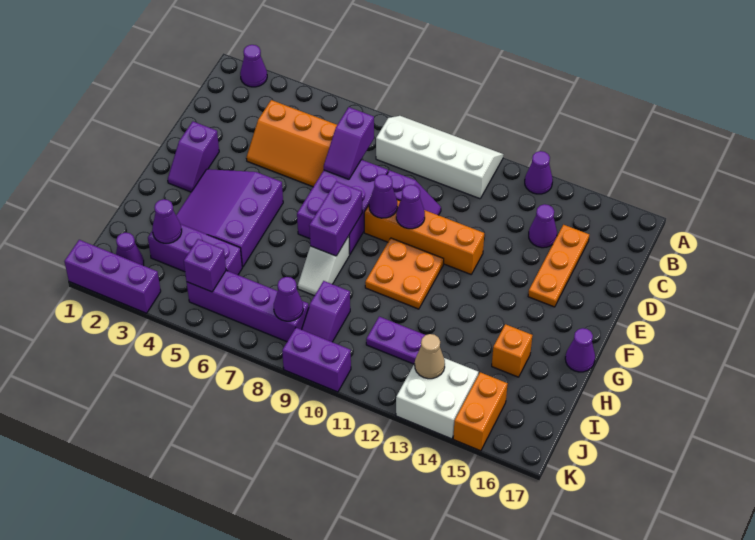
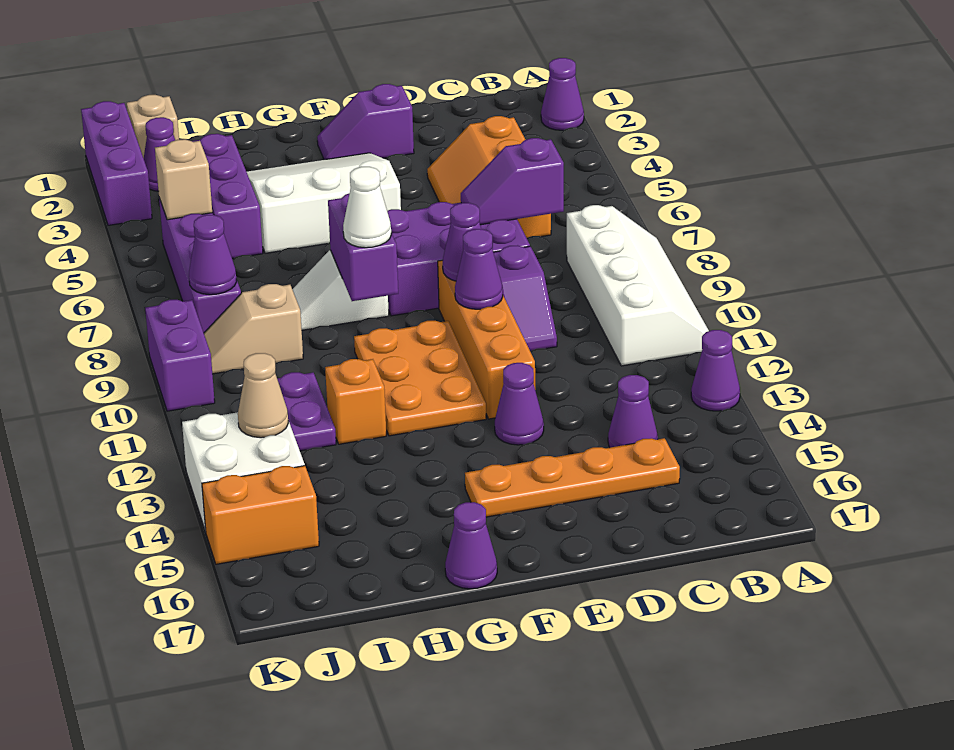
orange 1x3 plate [528,225,589,307] -> orange 1x4 plate [465,438,680,517]
purple 3x3 slope [176,169,283,267] -> white 3x3 slope [247,153,401,253]
purple 1x2 brick [309,182,362,256] -> purple 1x2 brick turned to [328,194,398,301]
orange 2x2 plate [365,238,444,309] -> orange 2x3 plate [354,321,486,436]
none -> white 1x1 cone [343,167,391,248]
orange 1x1 brick [492,324,532,377] -> orange 1x1 brick moved to [325,359,386,444]
purple 1x1 cone [152,199,182,243] -> purple 1x1 cone moved to [495,363,544,445]
purple 1x2 slope [302,281,350,342] -> tan 1x2 slope [204,284,303,374]
none -> tan 1x1 brick [127,95,179,158]
purple 1x1 brick [184,239,226,292] -> tan 1x1 brick [155,139,212,220]

